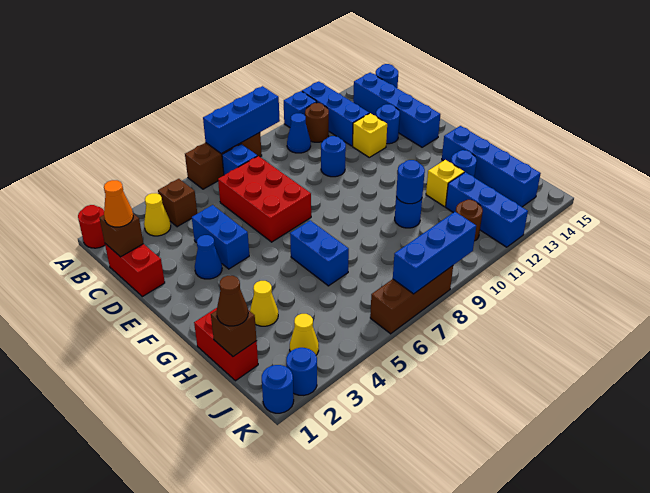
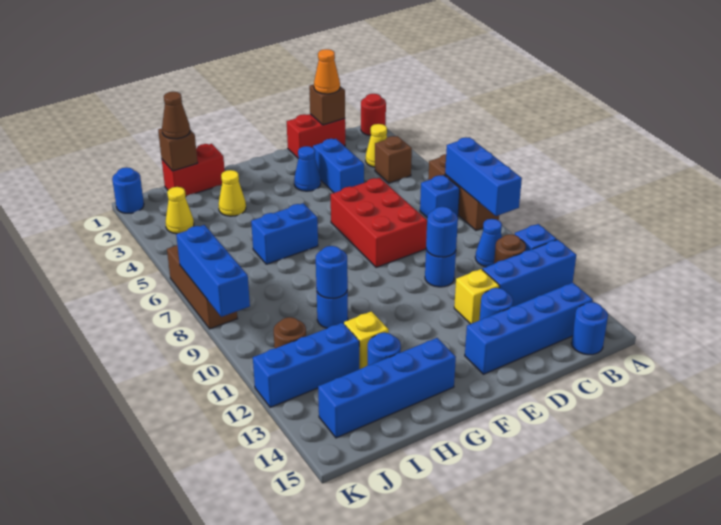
red 2x3 brick [218,156,311,242] -> red 2x3 brick turned to [331,178,427,267]
blue 1x2 brick [192,205,249,269] -> blue 1x2 brick turned to [313,139,364,193]
blue 1x1 round brick [286,348,317,395] -> blue 1x1 round brick moved to [426,207,458,257]

